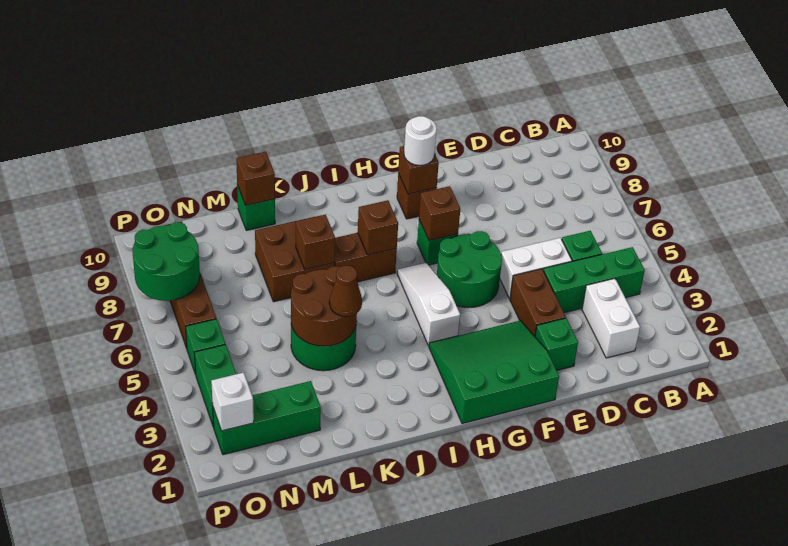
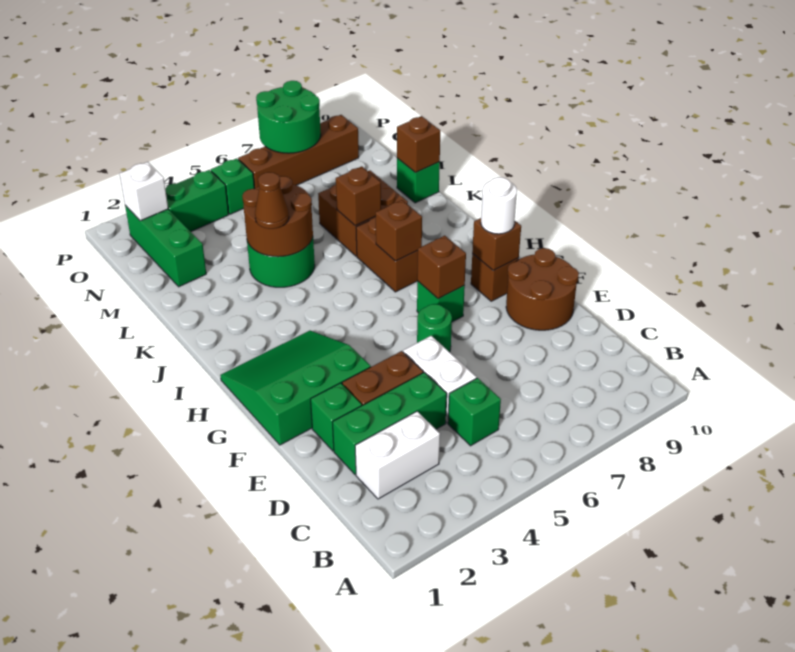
green 1x3 brick [543,247,645,313] -> green 1x3 brick turned to [333,372,447,475]
none -> brown 2x2 round brick [506,248,579,330]
green 3x3 slope [429,321,559,424] -> green 3x3 slope turned to [220,331,371,445]
green 2x2 round brick [437,231,502,307] -> green 1x1 round brick [417,304,452,352]
white 1x3 slope [397,263,460,346] -> none

